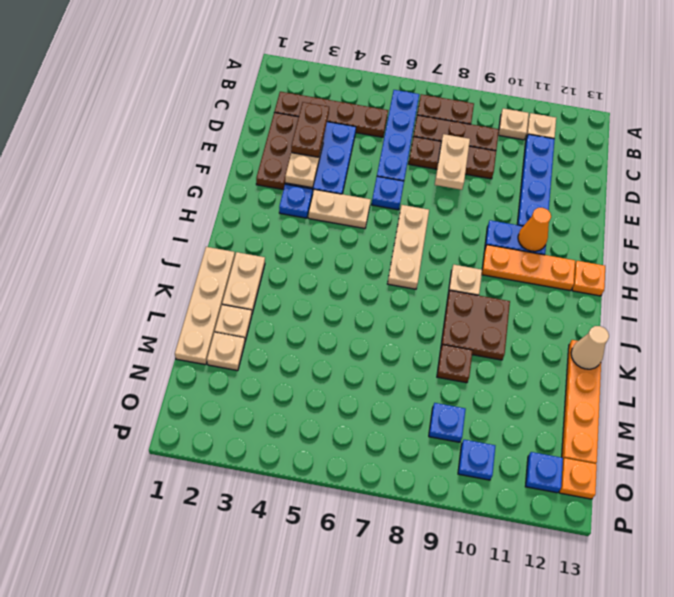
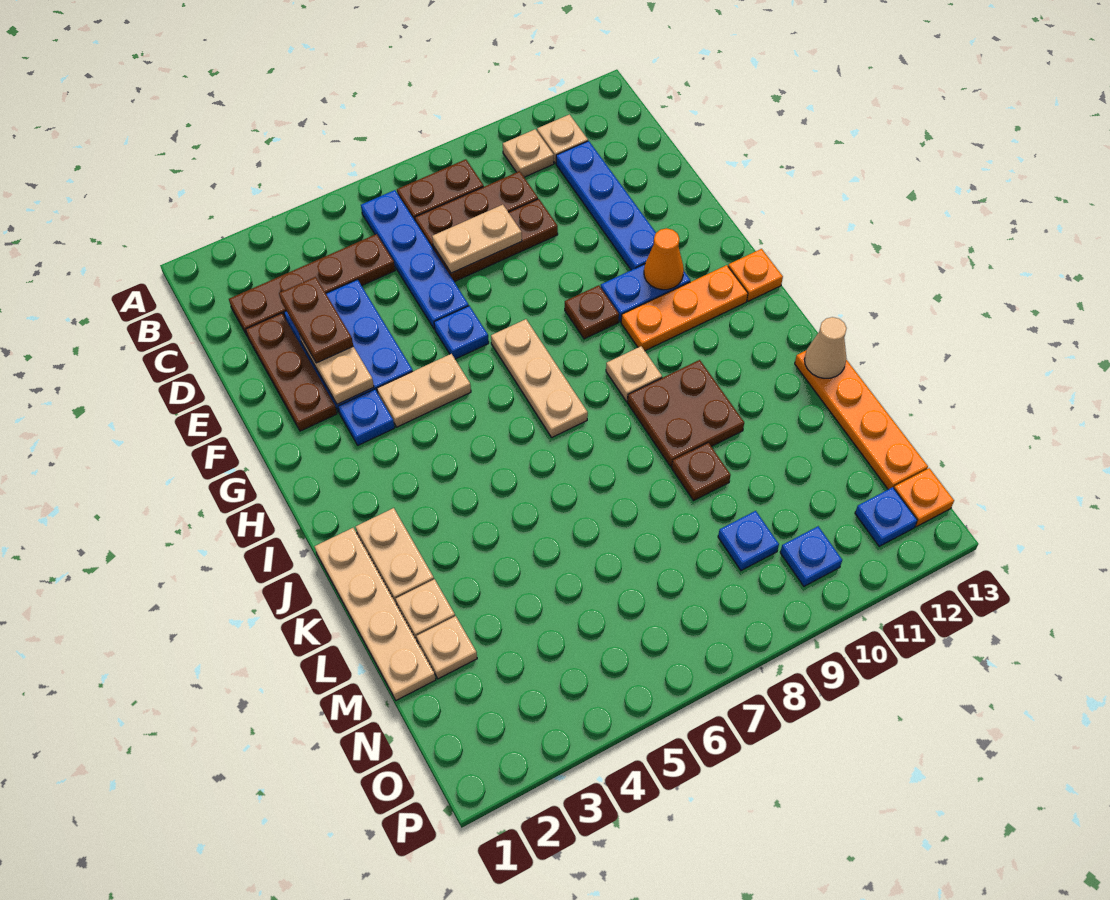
tan 1x2 plate [435,134,470,190] -> tan 1x2 plate turned to [432,205,522,273]
none -> brown 1x1 plate [565,285,619,339]

